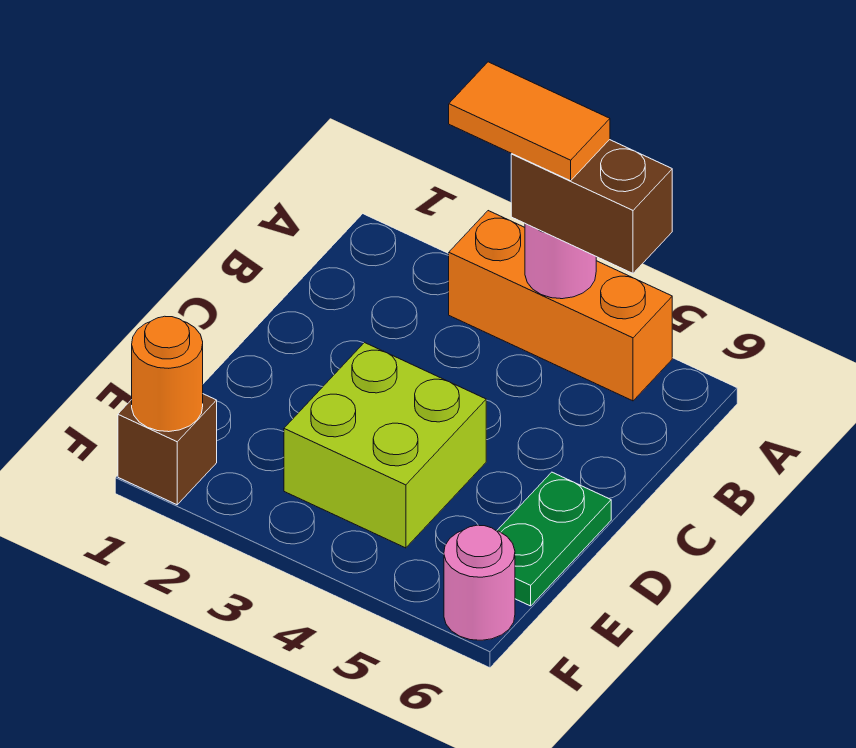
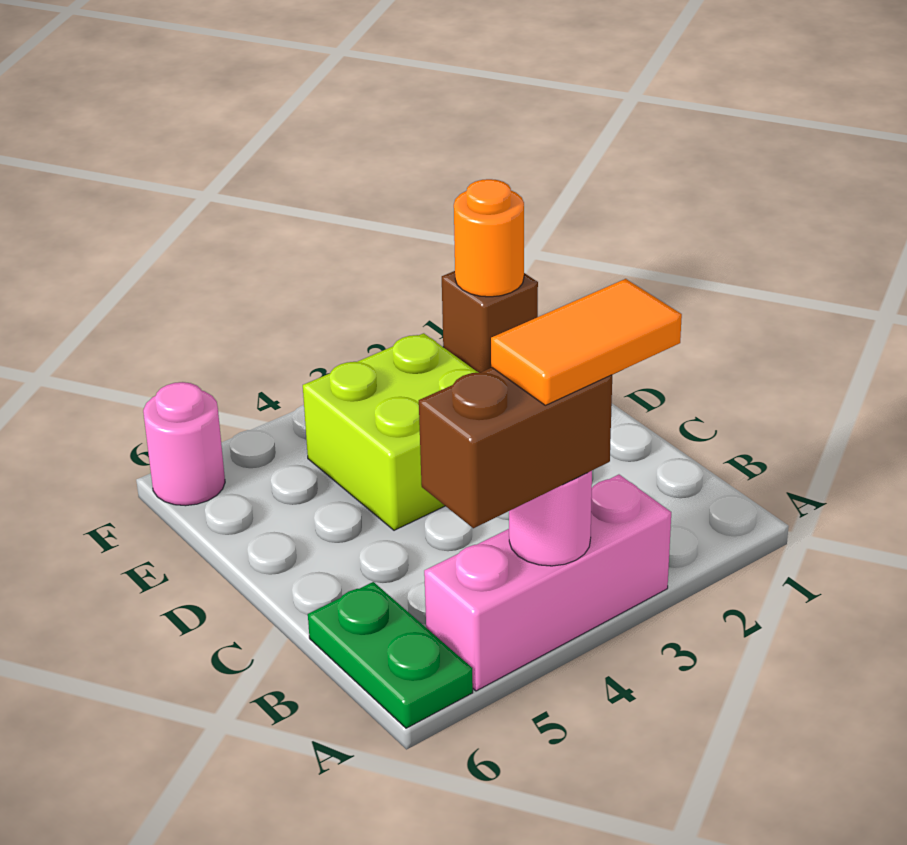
orange 1x3 brick [449,211,672,401] -> pink 1x3 brick [424,475,671,691]
green 1x2 plate [497,472,611,606] -> green 1x2 plate moved to [308,582,473,728]

